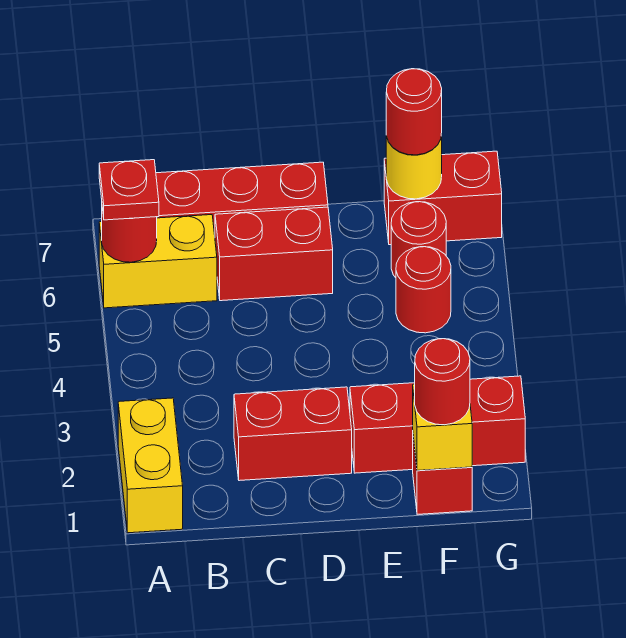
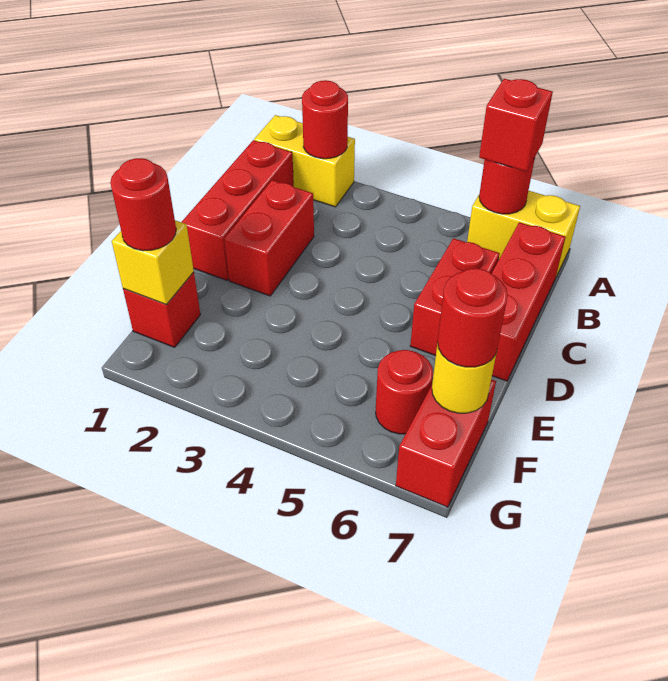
yellow 1x2 brick [99,215,217,308] -> yellow 1x2 brick turned to [467,191,580,276]
red 1x1 plate [99,160,159,220] -> red 1x1 brick [479,79,553,172]
red 1x3 brick [350,376,525,473] -> red 1x3 brick moved to [182,140,294,280]
red 1x1 round brick [396,247,451,333] -> red 1x1 round brick moved to [302,80,348,159]

